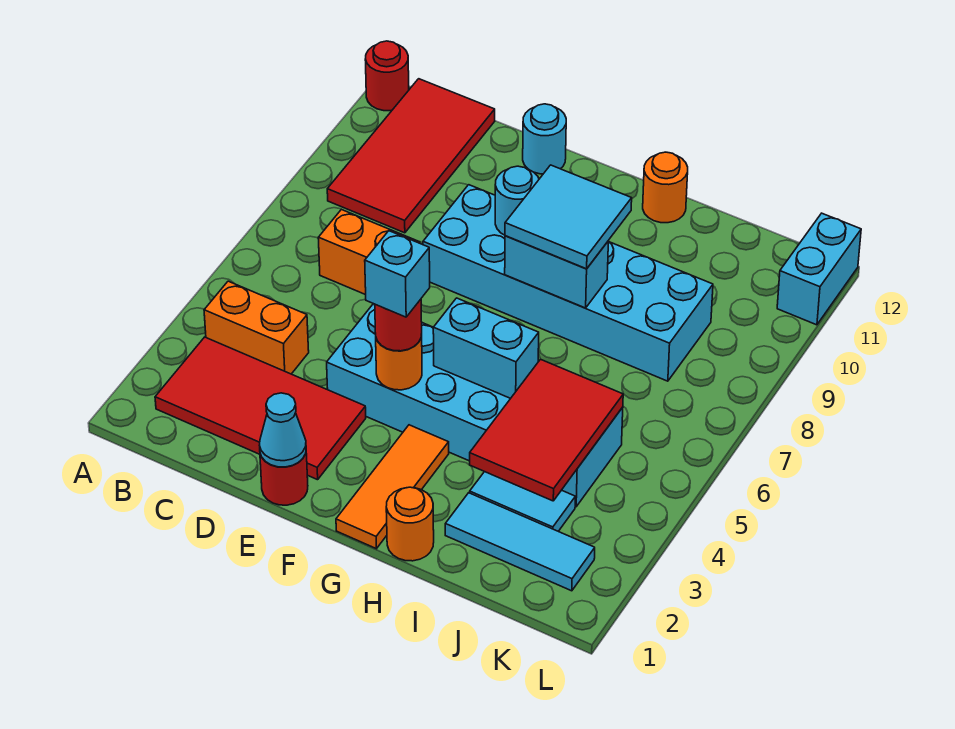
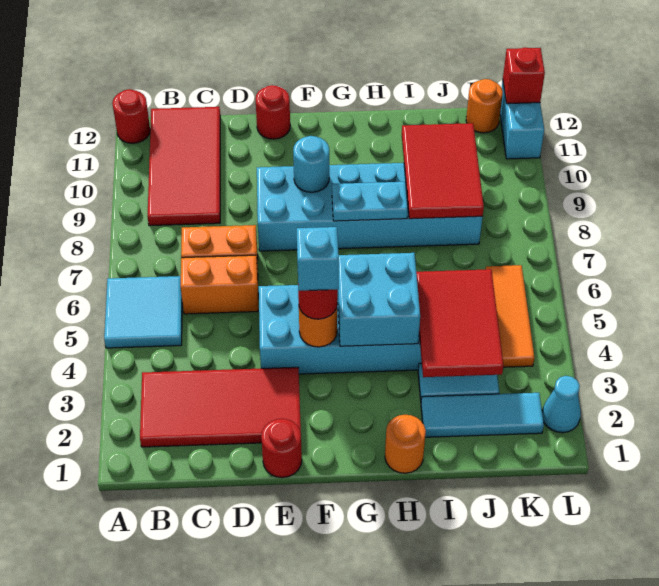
orange 1x2 brick [204,281,309,374] -> orange 1x2 brick moved to [181,255,258,314]
cyan 1x1 cone [260,393,306,467] -> cyan 1x1 cone moved to [542,376,581,433]
cyan 1x1 round brick [523,104,566,174] -> red 1x1 round brick [256,85,290,139]
orange 1x3 tile [336,425,449,549] -> orange 1x3 tile moved to [485,265,534,367]
cyan 1x2 brick [433,298,539,398] -> cyan 2x2 brick [338,253,420,346]
cyan 1x2 brick [505,236,608,308] -> cyan 1x2 plate [332,182,408,221]
cyan 2x2 tile [505,165,632,269] -> cyan 2x2 tile moved to [104,276,182,348]
orange 1x1 round brick [643,152,688,223] -> orange 1x1 round brick moved to [466,79,503,133]
none -> red 2x3 tile [402,123,484,219]
none -> red 1x1 brick [503,48,545,104]

